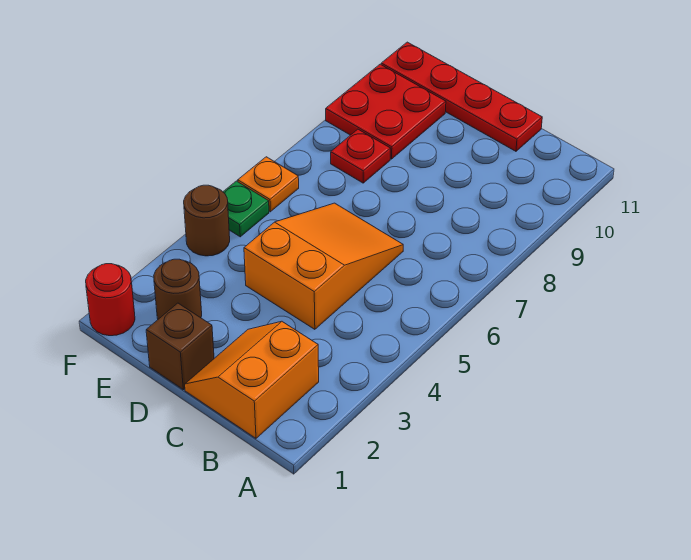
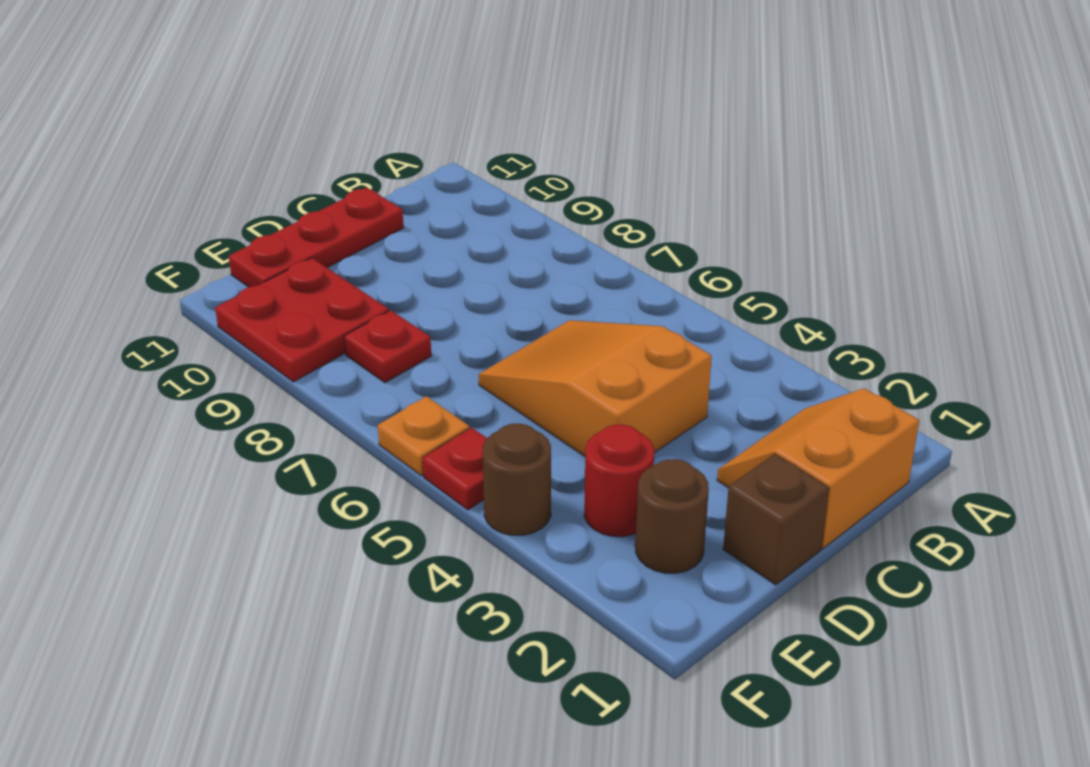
orange 2x2 slope [185,322,319,438] -> orange 2x2 slope turned to [717,388,919,549]
red 1x4 plate [381,42,542,151] -> red 1x3 plate [229,187,404,287]
red 1x1 round brick [86,264,135,336] -> red 1x1 round brick moved to [584,424,654,537]
green 1x1 plate [223,181,269,237] -> red 1x1 plate [423,428,487,510]

